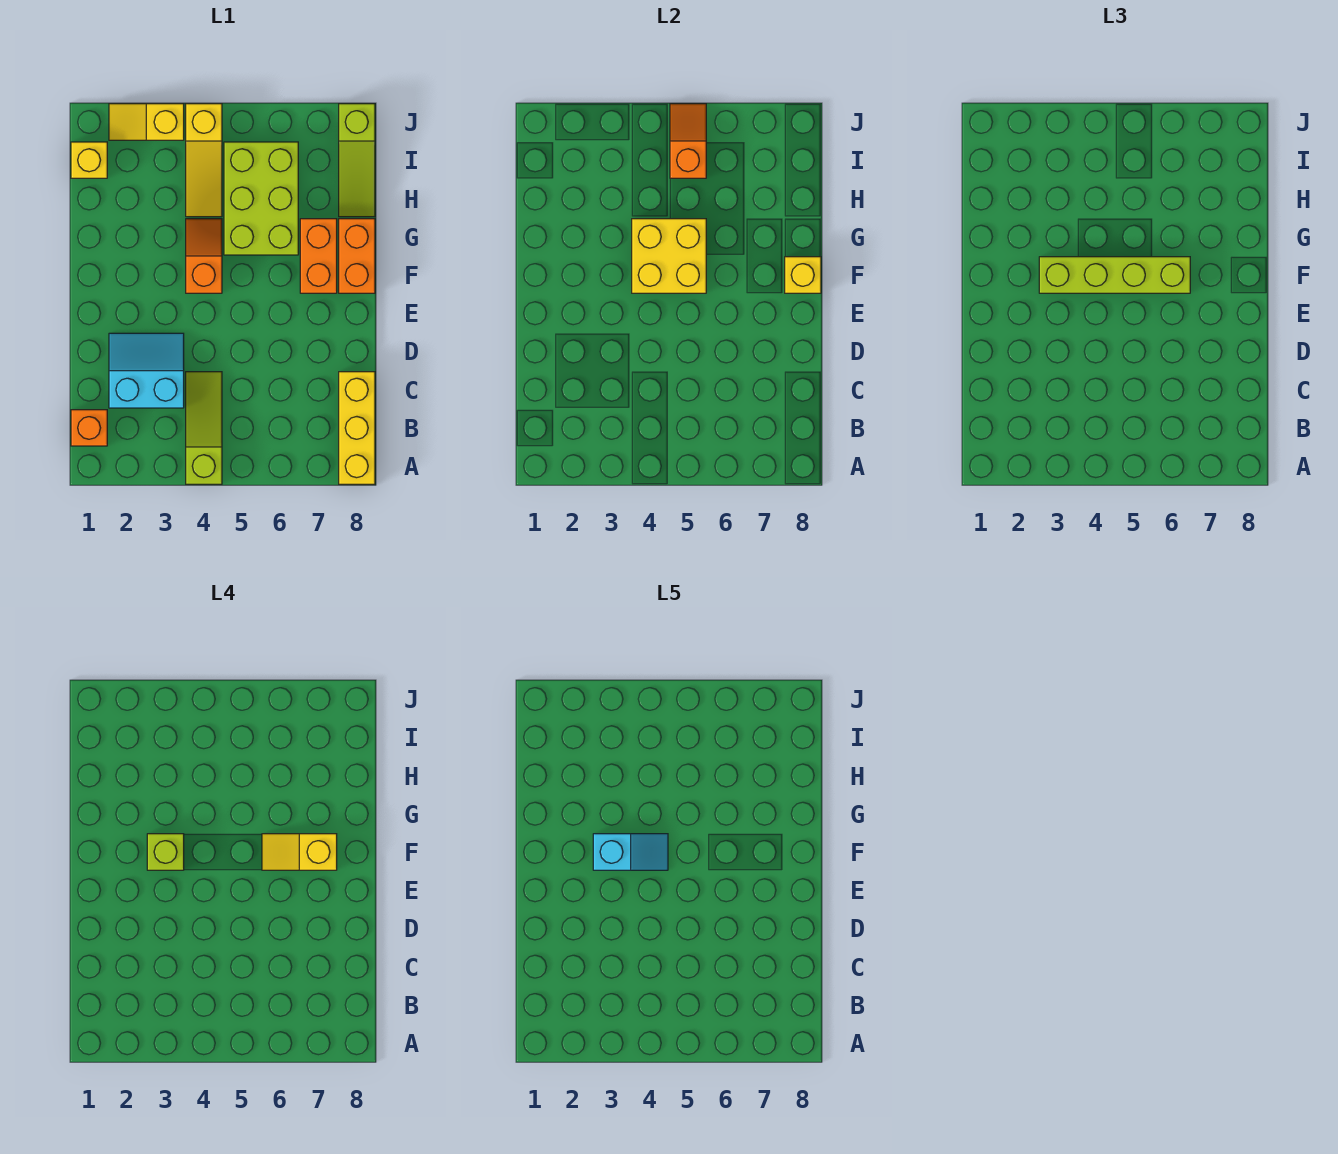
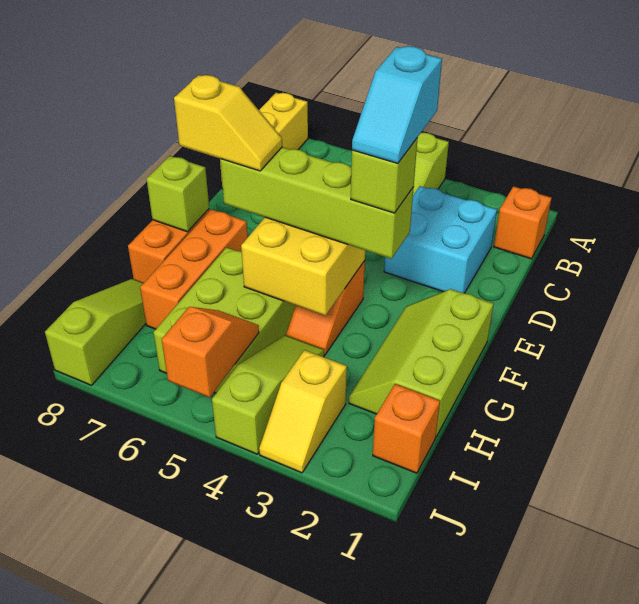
cyan 2x2 slope [109,333,184,408] -> cyan 2x2 brick [384,186,497,293]
none -> lime 2x3 slope [349,289,494,437]
cyan 1x2 slope [593,834,668,870] -> cyan 1x2 slope turned to [352,46,442,163]
orange 1x2 brick [300,219,337,293] -> orange 1x3 brick [140,209,248,329]
yellow 1x1 brick [785,257,821,293] -> lime 1x1 brick [147,156,209,232]
yellow 1x3 slope [186,104,222,217] -> lime 1x3 slope [212,335,324,454]
yellow 1x1 brick [71,142,107,178] -> orange 1x1 brick [373,384,440,473]
orange 1x2 slope [670,104,706,178] -> orange 1x2 slope turned to [162,307,259,398]
yellow 1x2 slope [109,104,184,140] -> yellow 1x2 slope turned to [259,350,347,473]

